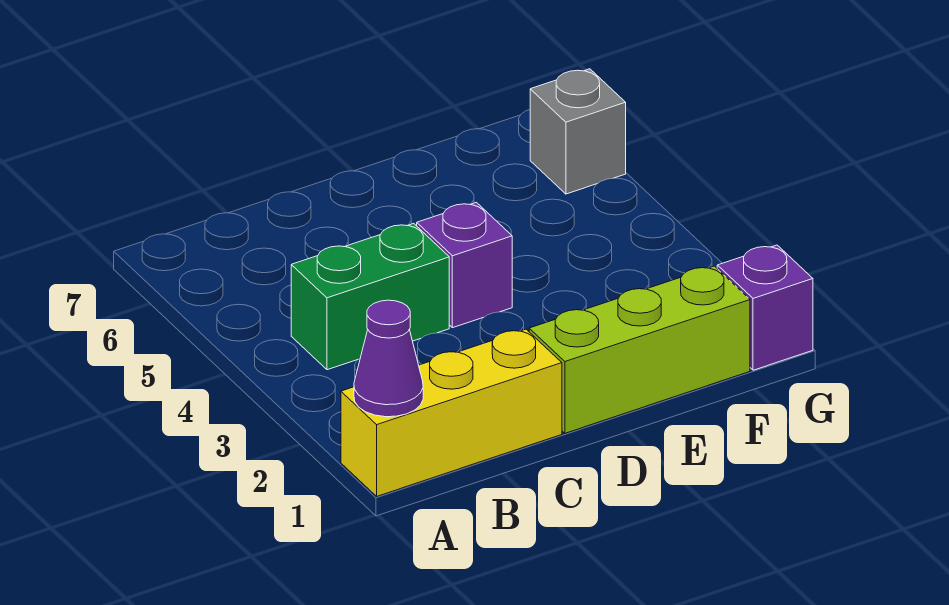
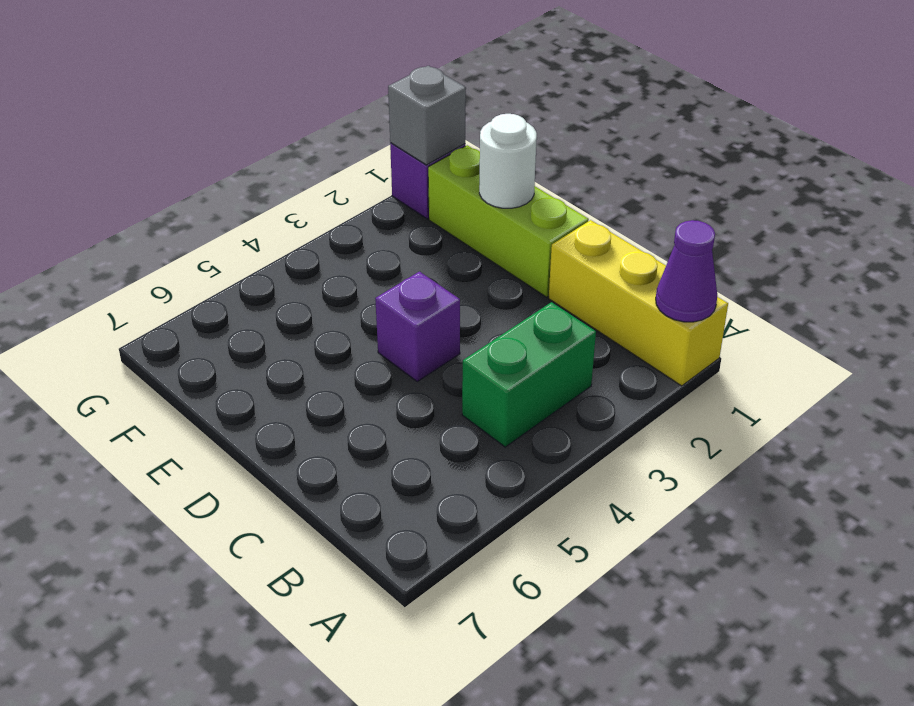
green 1x2 brick [291,223,449,370] -> green 1x2 brick turned to [462,302,596,447]
none -> white 1x1 round brick [479,114,537,208]
grey 1x1 brick [530,69,626,194] -> grey 1x1 brick moved to [388,66,466,165]

